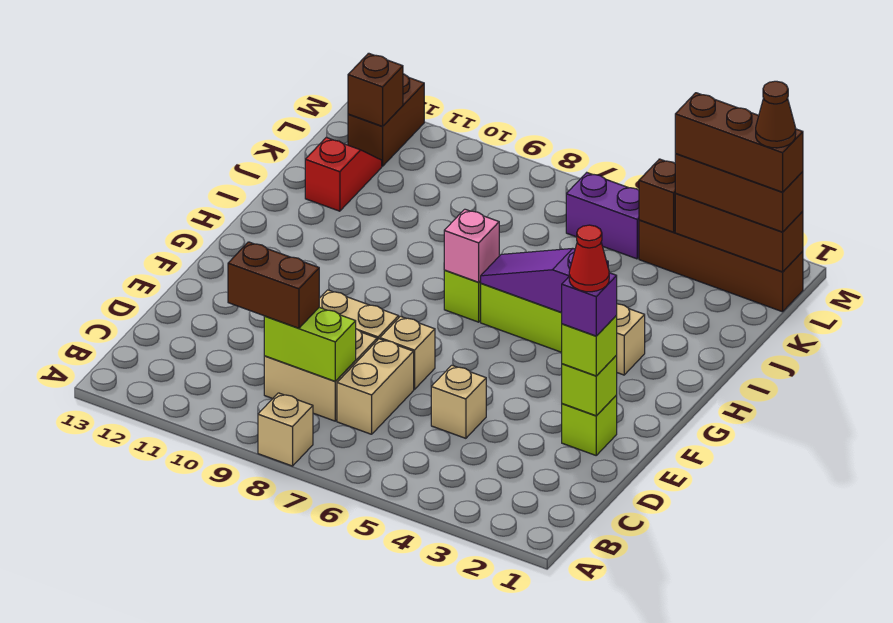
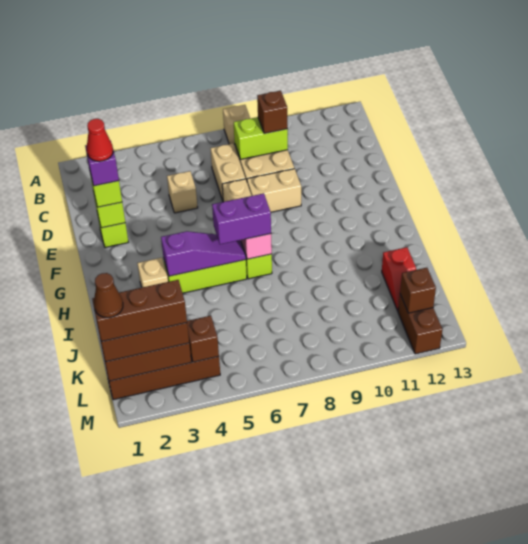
brown 1x2 brick [228,242,319,328] -> brown 1x1 brick [257,91,288,134]
purple 1x2 brick [566,173,639,259] -> purple 1x2 brick moved to [212,193,271,244]

